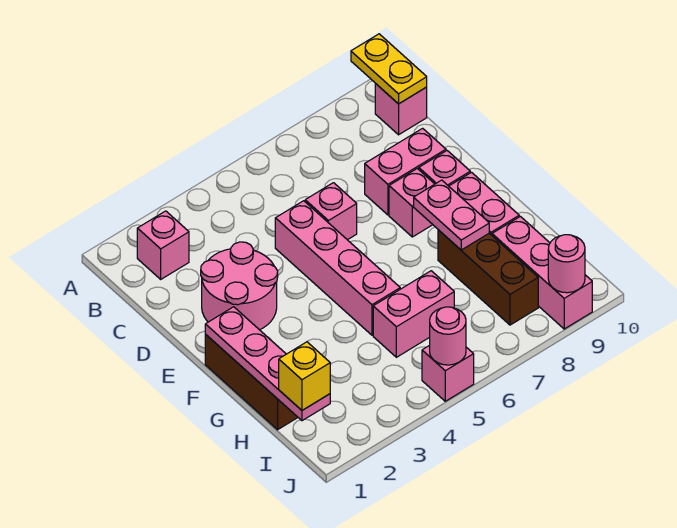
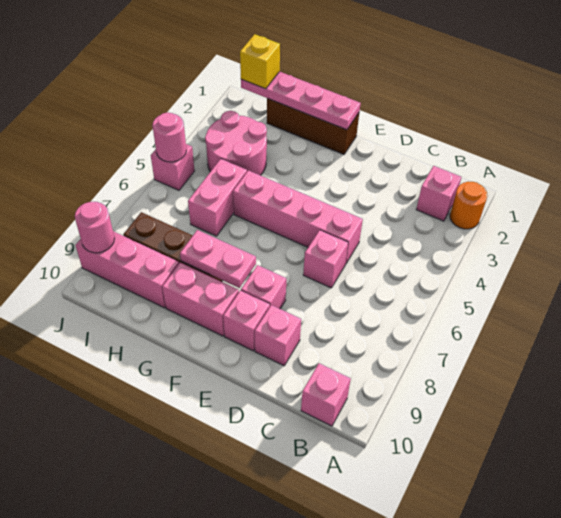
none -> orange 1x1 round brick [450,182,487,229]
yellow 1x2 plate [351,34,427,104] -> none
pink 2x2 round brick [201,242,278,330] -> pink 2x2 round brick moved to [205,111,267,175]
pink 1x2 brick [365,128,446,215] -> pink 1x1 brick [255,305,301,366]

